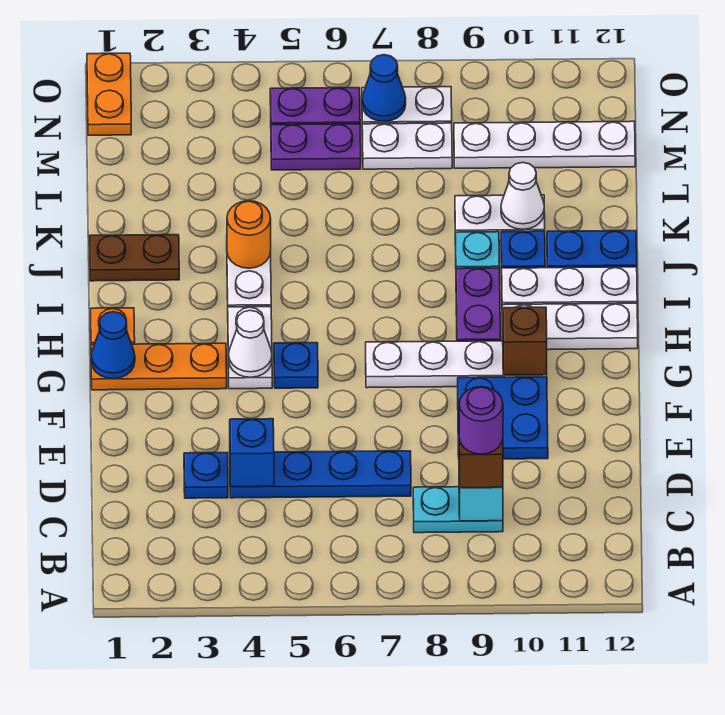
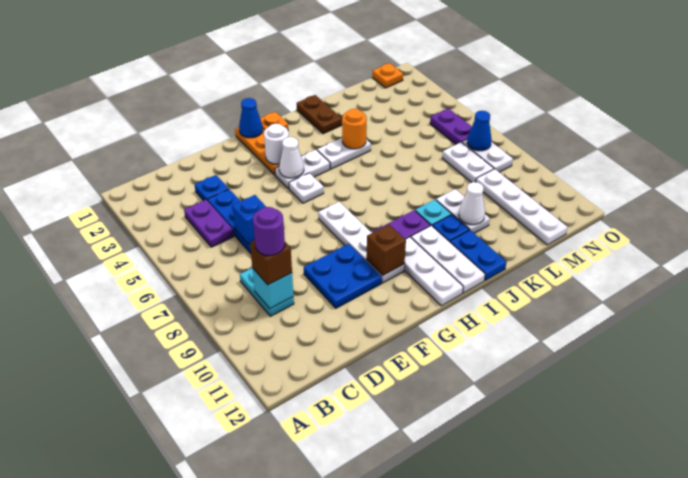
blue 1x1 brick [230,419,274,487] -> blue 1x1 brick moved to [232,195,266,244]
none -> white 1x1 round brick [264,124,289,164]
blue 1x1 plate [274,343,318,388] -> white 1x1 plate [289,173,324,203]
purple 1x2 plate [271,124,361,170] -> purple 1x2 plate moved to [184,200,234,247]
orange 1x2 plate [87,53,131,135] -> orange 1x1 plate [372,63,403,88]

